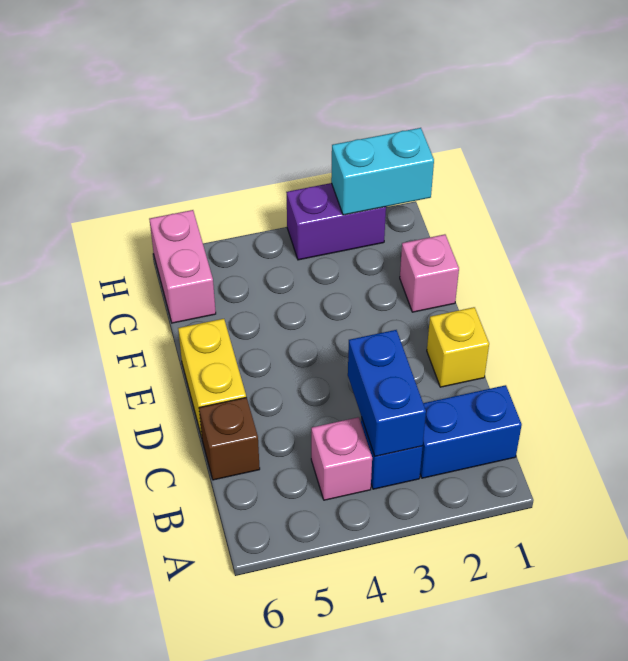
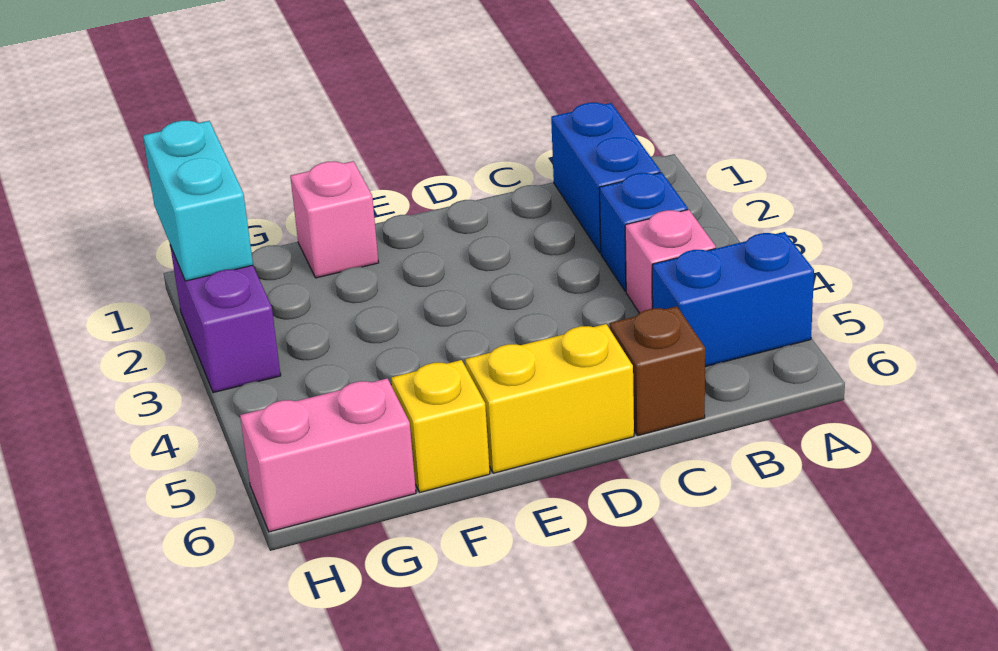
blue 1x2 brick [348,330,426,456] -> blue 1x2 brick moved to [652,232,814,367]
yellow 1x1 brick [427,307,489,387] -> yellow 1x1 brick moved to [391,360,490,492]

